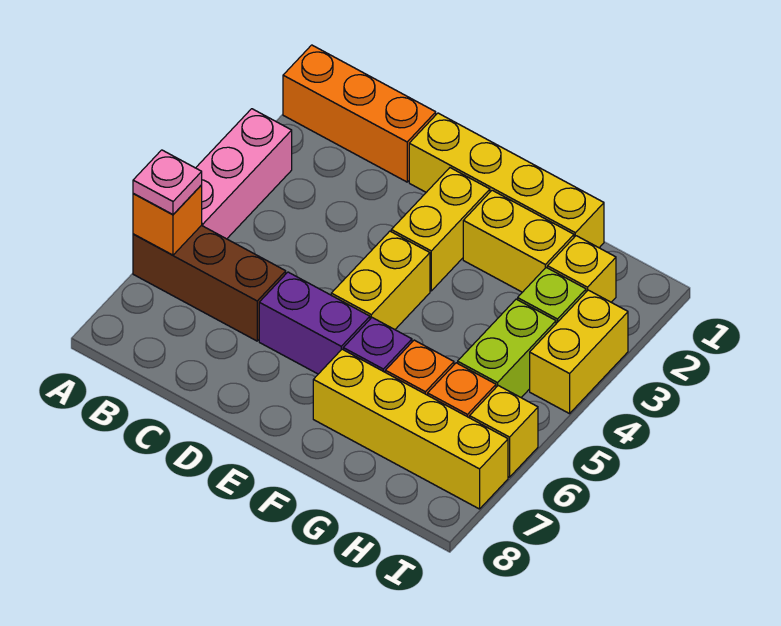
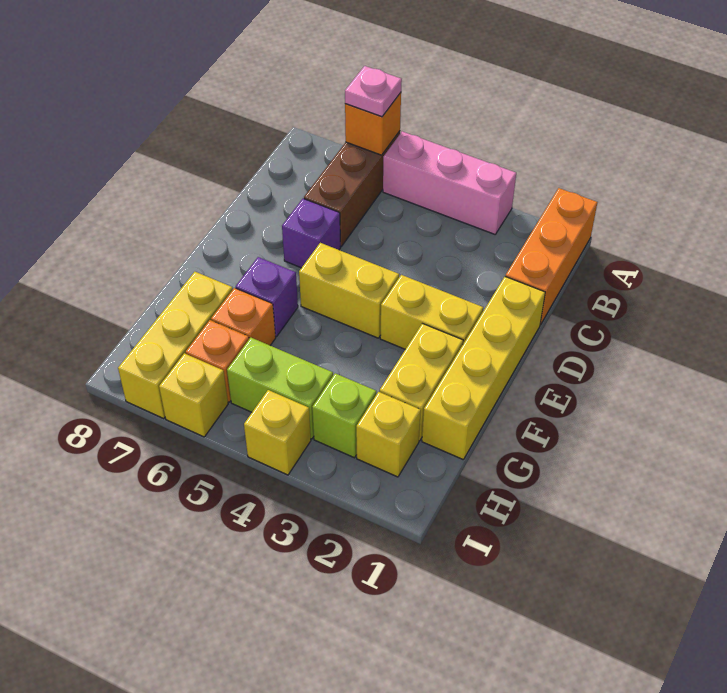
purple 1x2 brick [259,272,370,374] -> purple 1x1 brick [282,199,341,268]
yellow 1x4 brick [313,349,508,509] -> yellow 1x3 brick [118,272,233,418]
yellow 1x2 brick [530,290,628,414] -> yellow 1x1 brick [244,390,311,475]

